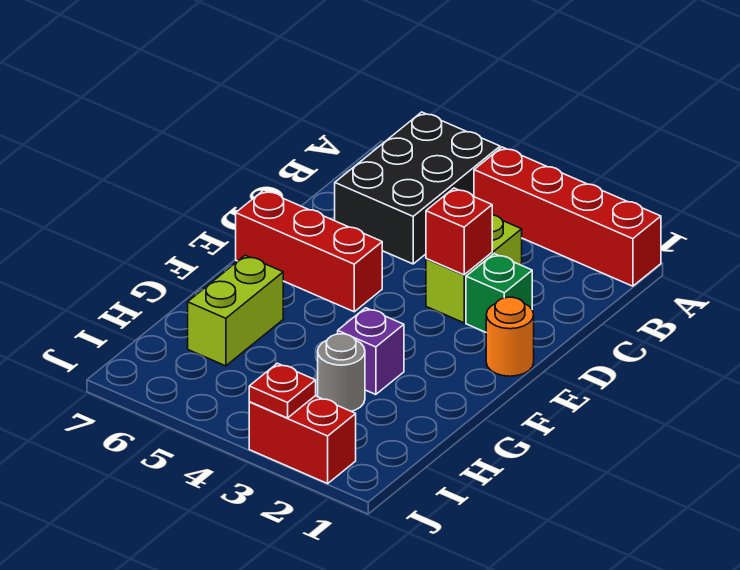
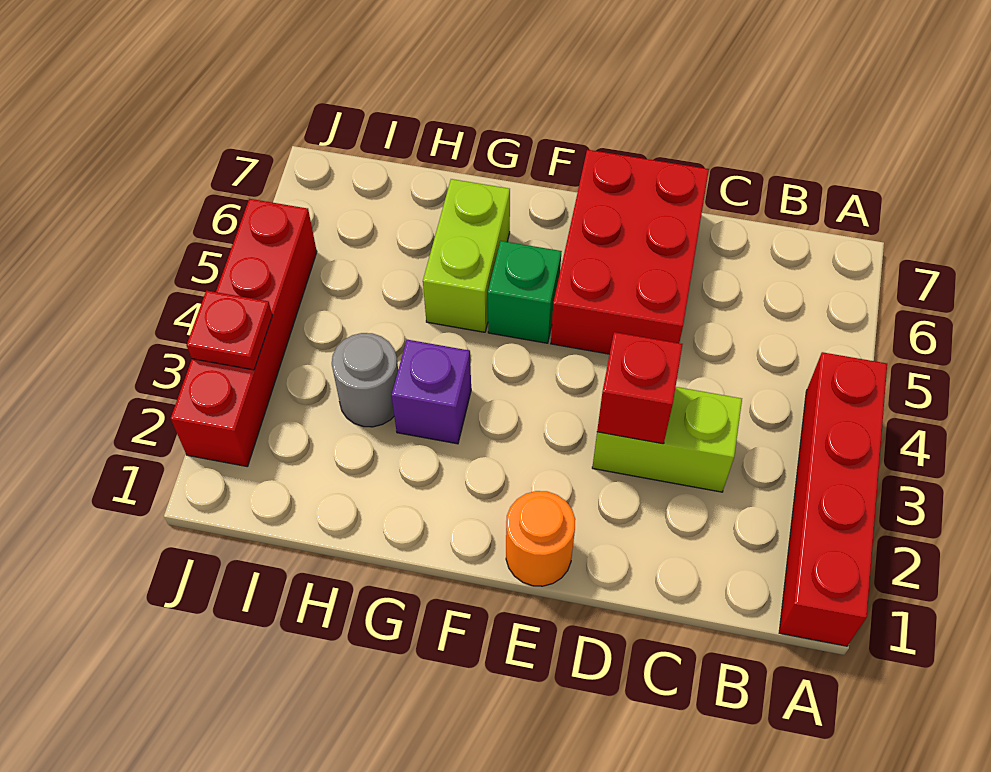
black 2x3 brick [335,112,500,264] -> none
green 1x1 brick [466,254,532,332] -> green 1x1 brick moved to [488,241,562,343]
red 1x3 brick [236,190,382,312] -> red 2x3 brick [551,150,709,354]
lime 1x2 brick [188,255,283,366] -> lime 1x2 brick turned to [423,179,510,332]
red 1x2 brick [249,396,356,484] -> red 1x4 brick [171,199,317,466]

